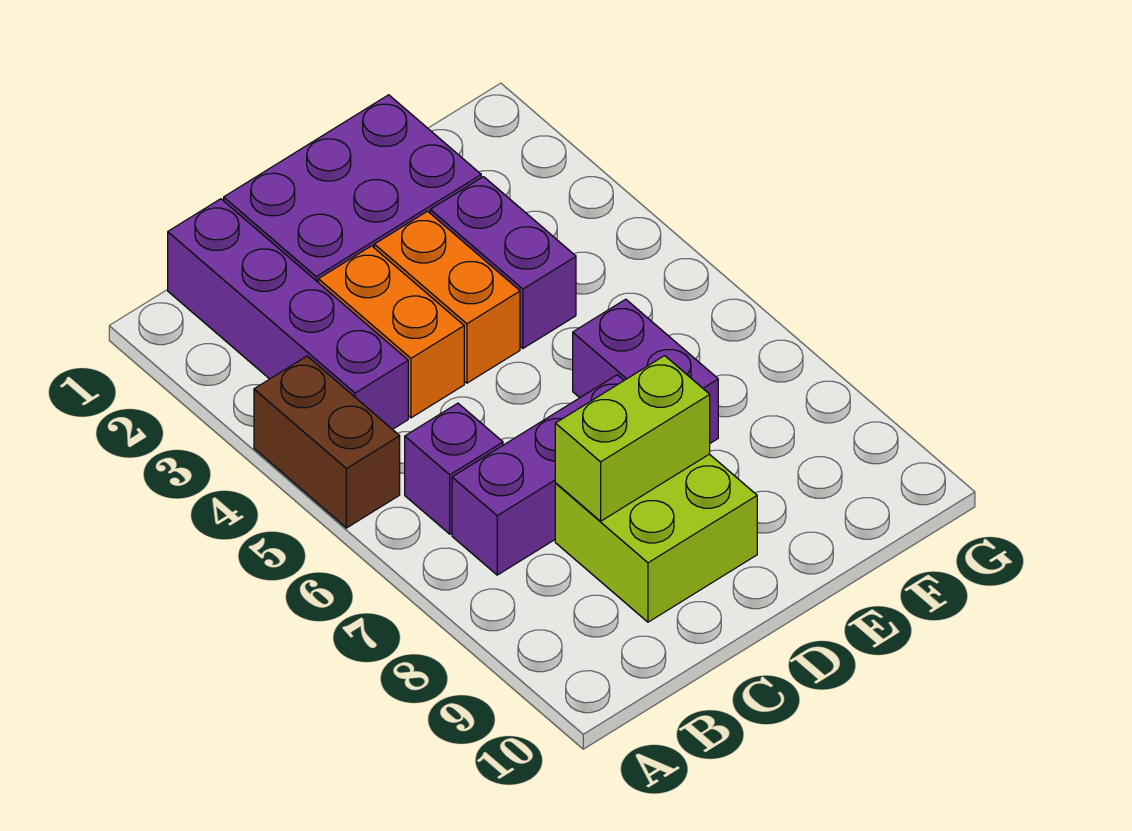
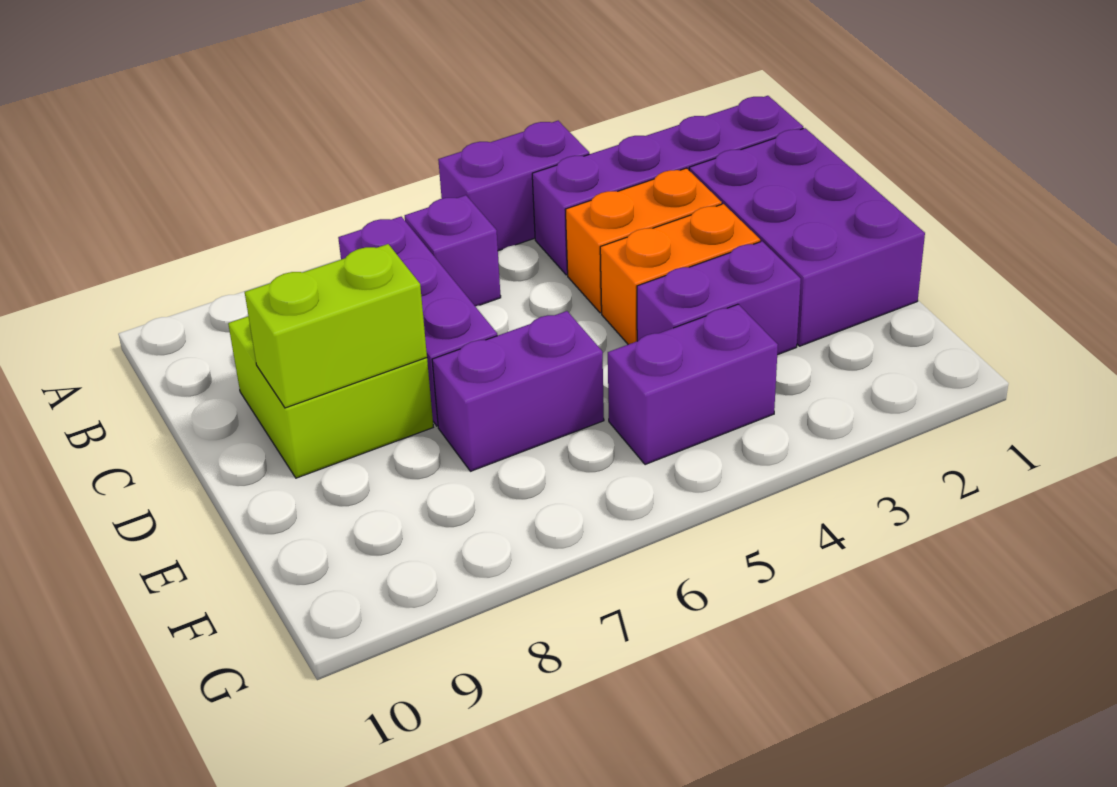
brown 1x2 brick [254,356,400,528] -> purple 1x2 brick [438,121,589,251]
lime 1x2 brick [555,356,710,521] -> lime 1x2 brick turned to [245,244,427,408]
none -> purple 1x2 brick [608,304,778,465]

